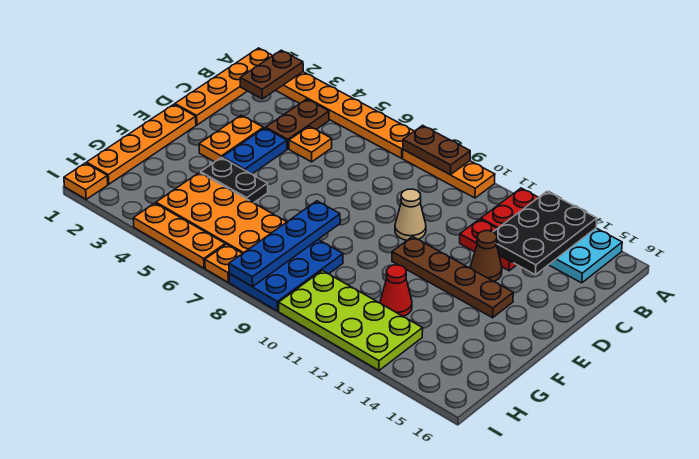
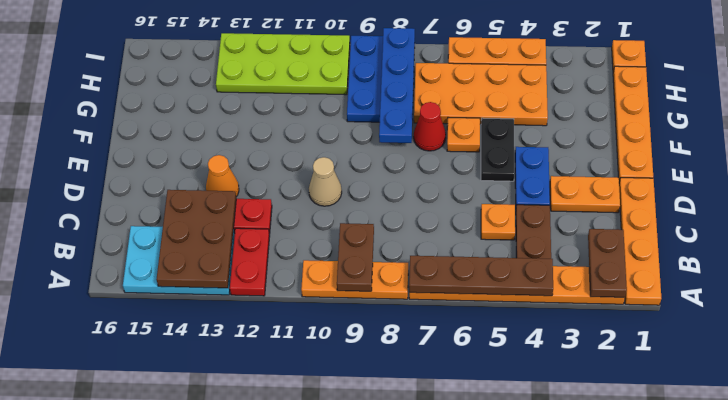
brown 1x2 plate [403,125,470,175] -> brown 1x2 plate turned to [337,223,374,291]
black 2x3 plate [494,192,597,275] -> brown 2x3 plate [156,190,236,288]
orange 1x2 plate [199,115,263,162] -> orange 1x2 plate turned to [550,176,620,213]
brown 1x1 cone [470,231,502,282] -> orange 1x1 cone [206,155,239,197]
brown 1x4 plate [392,237,513,318] -> brown 1x4 plate moved to [409,256,553,296]
black 1x2 plate [201,157,268,203] -> black 1x2 plate turned to [481,118,515,181]
red 1x1 cone [380,265,412,316] -> red 1x1 cone moved to [414,102,446,151]
orange 1x1 plate [205,244,243,282] -> orange 1x1 plate moved to [447,117,480,152]

